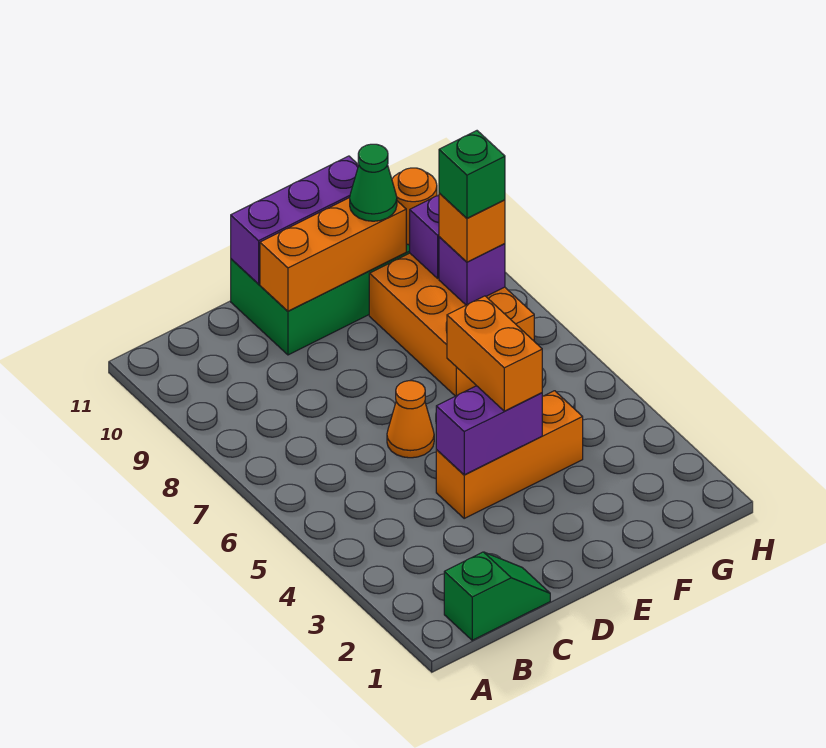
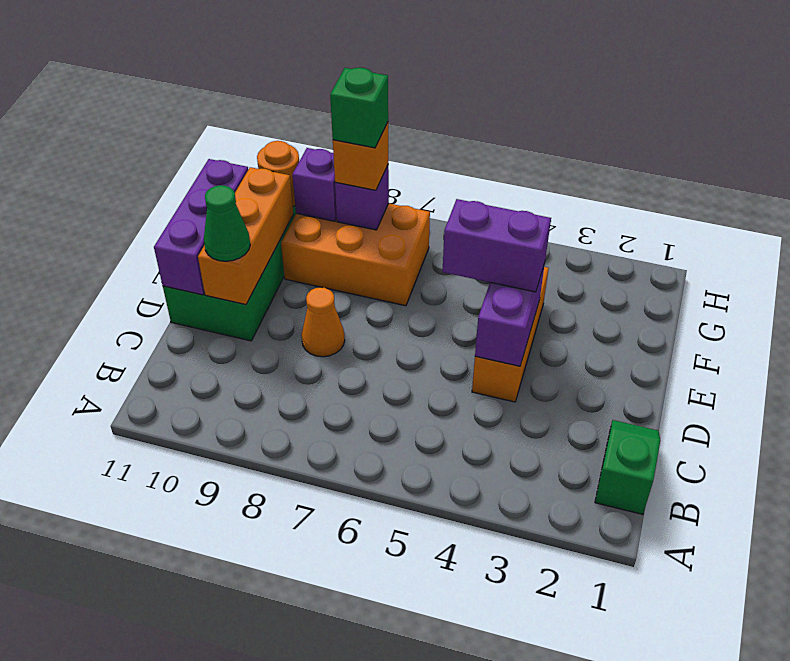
orange 1x1 cone [387,381,434,458] -> orange 1x1 cone moved to [301,287,345,357]
orange 1x2 brick [447,296,542,411] -> purple 1x2 brick [442,199,551,292]
green 1x1 cone [350,144,397,221] -> green 1x1 cone moved to [204,185,250,261]

